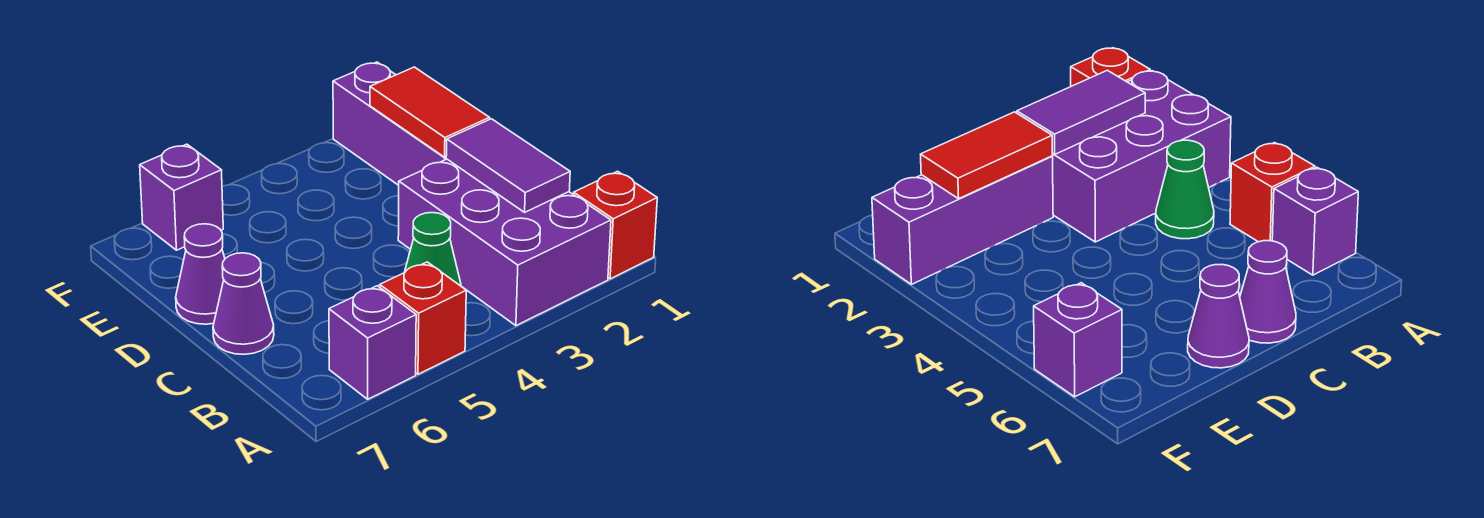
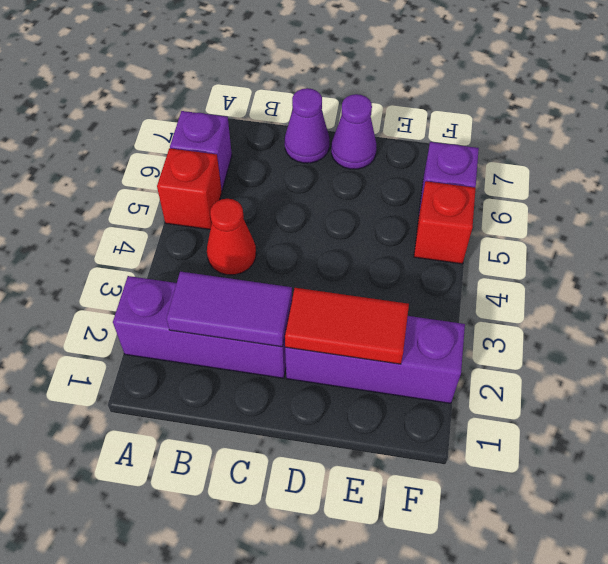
red 1x1 brick [574,171,657,279] -> red 1x1 brick moved to [414,181,476,264]
purple 2x3 brick [398,159,611,326] -> purple 1x3 brick [113,276,286,378]
green 1x1 cone [404,213,461,286] -> red 1x1 cone [207,199,256,275]

